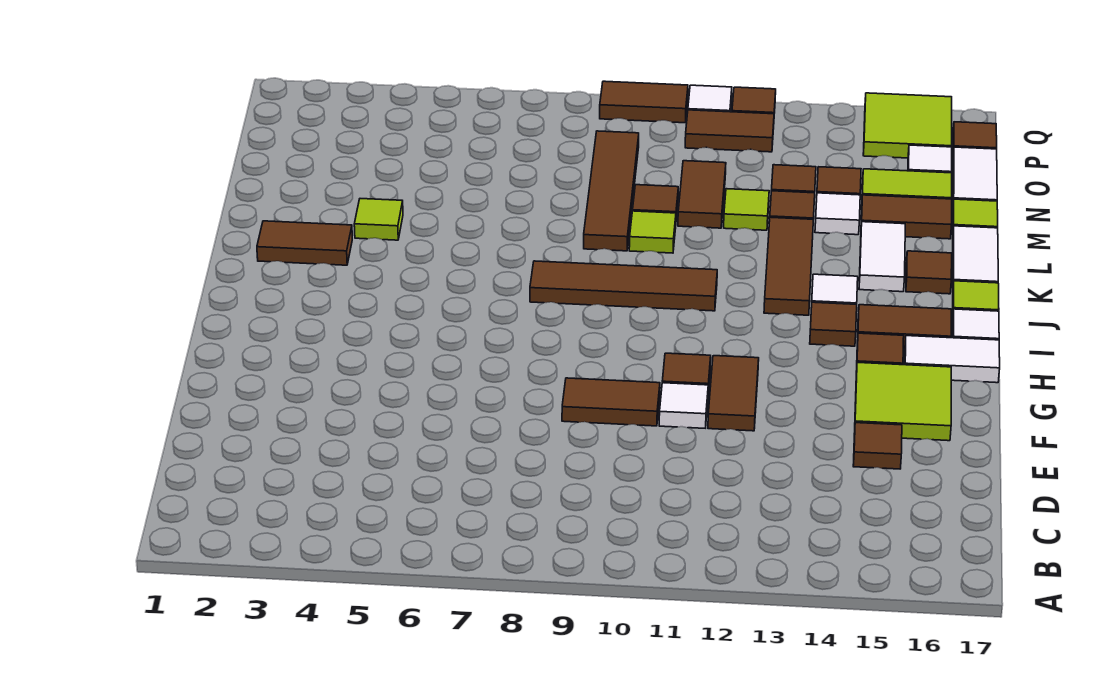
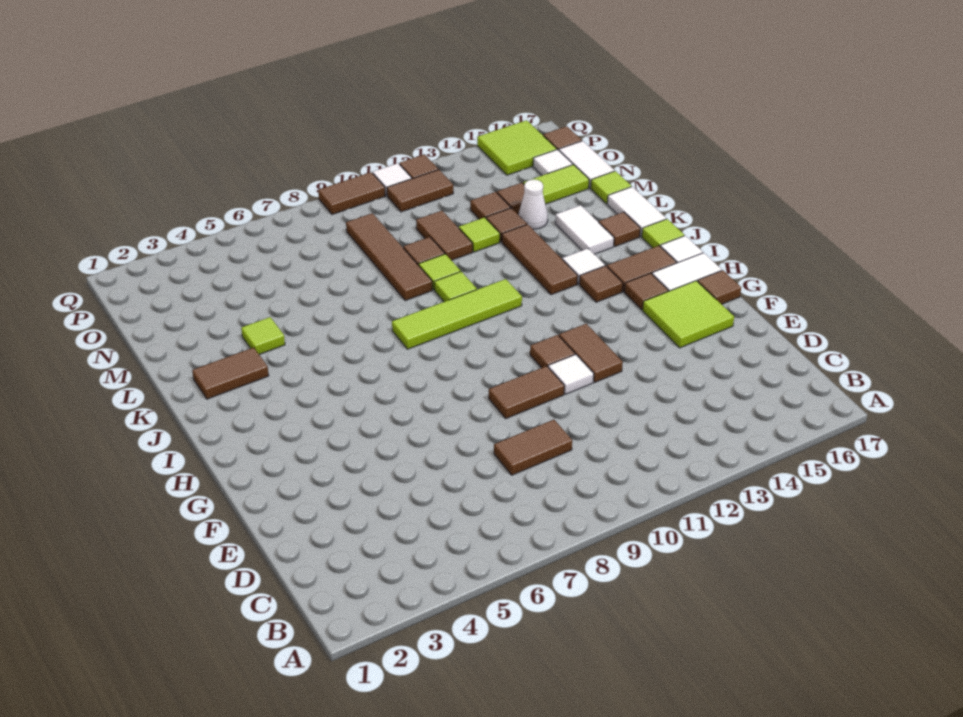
brown 1x1 tile [853,423,902,469] -> brown 1x1 tile moved to [697,270,741,304]
brown 1x4 tile [530,261,717,311] -> lime 1x4 tile [392,279,522,349]
none -> lime 1x1 tile [434,272,477,302]
white 1x1 tile [815,193,860,235] -> white 1x1 cone [518,180,548,229]
brown 1x2 tile [861,195,952,239] -> brown 1x2 tile moved to [494,420,572,475]

